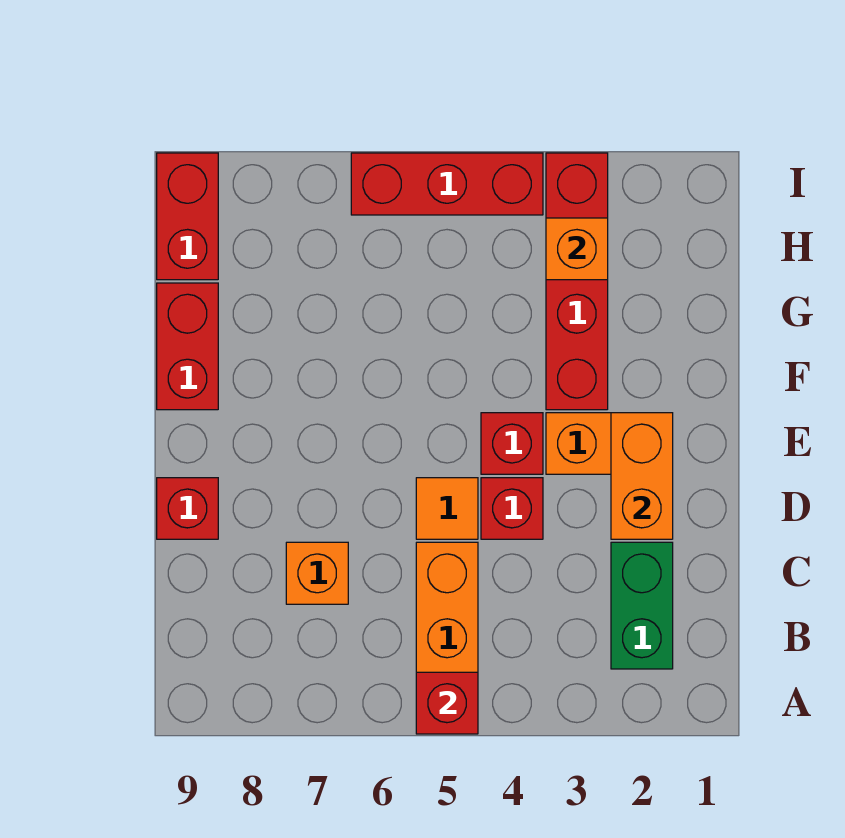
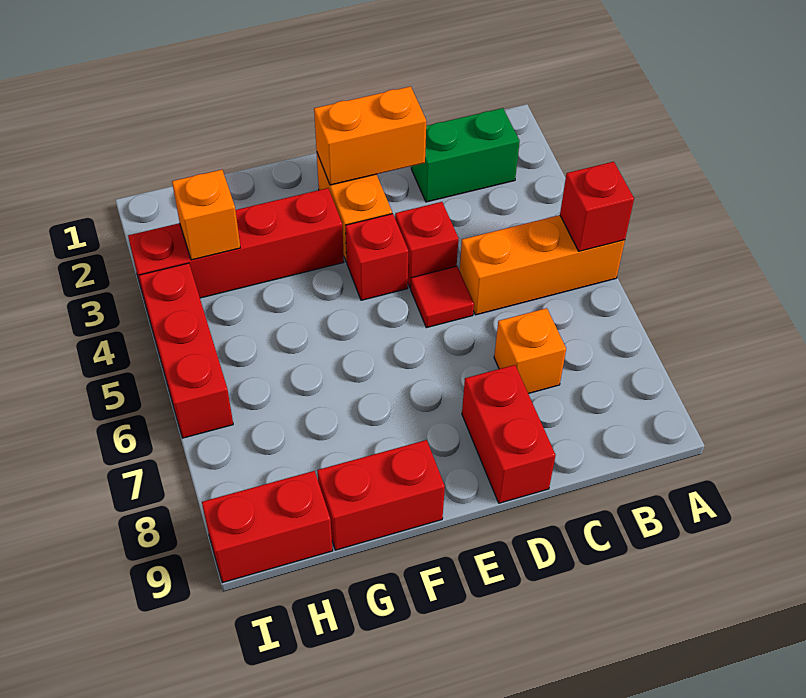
orange 1x1 tile [416,478,478,539] -> red 1x1 tile [411,266,474,328]
red 1x1 brick [157,478,218,539] -> red 1x2 brick [462,365,556,503]

